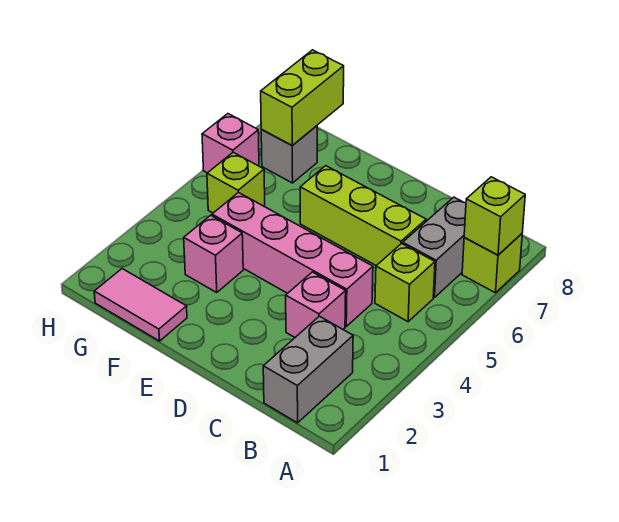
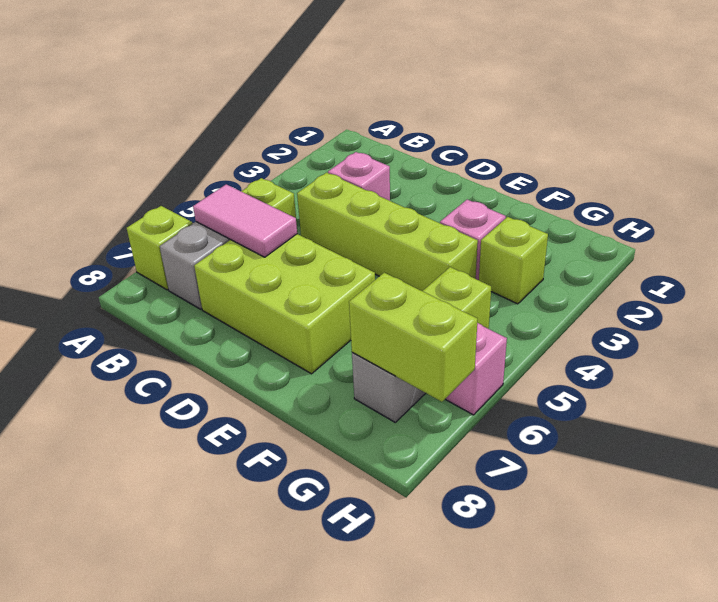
lime 1x1 brick [464,177,525,255] -> lime 1x1 brick moved to [479,217,548,304]
grey 1x2 brick [263,316,353,423] -> none
pink 1x4 brick [212,192,373,326] -> lime 1x4 brick [297,173,478,291]
lime 1x3 brick [300,166,426,266] -> lime 2x3 brick [194,234,375,374]
pink 1x2 tile [94,269,187,341] -> pink 1x2 tile moved to [193,184,297,257]
lime 1x2 brick [261,50,344,145] -> lime 1x2 brick turned to [349,273,478,402]

